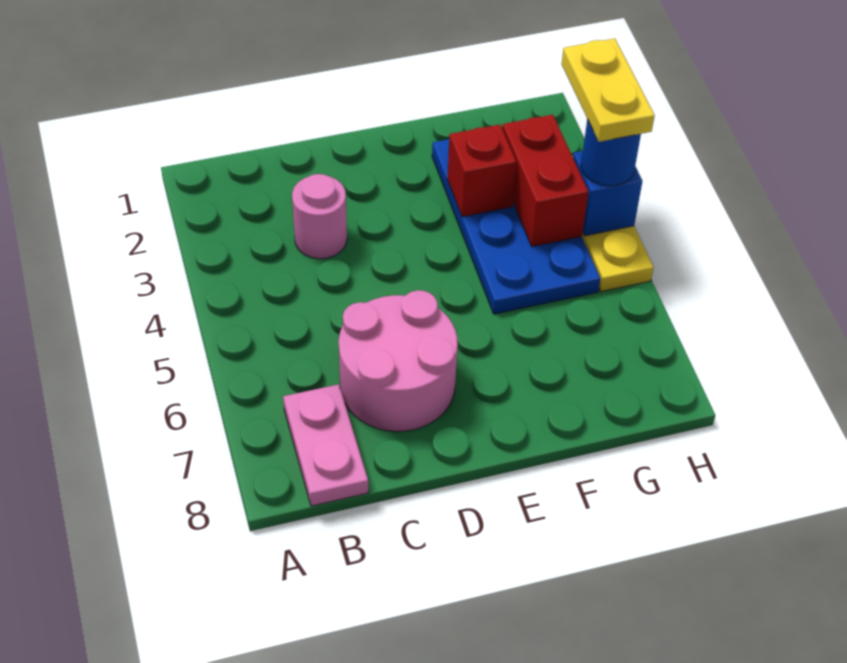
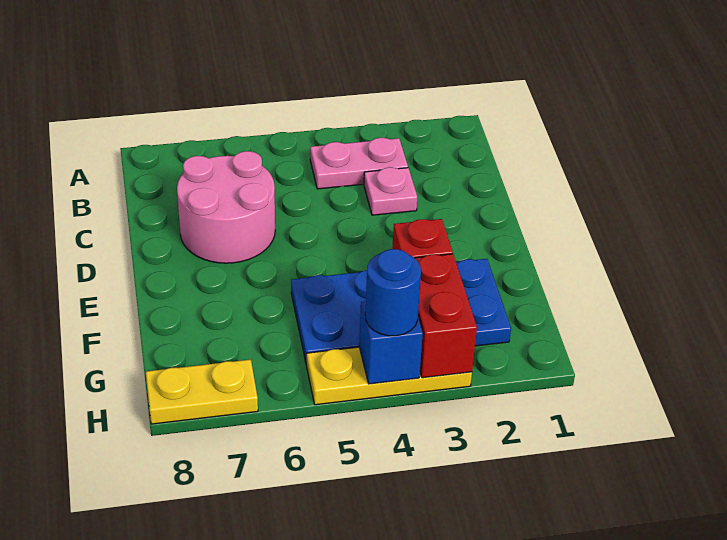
pink 1x2 plate [283,384,368,506] -> pink 1x2 plate moved to [310,138,408,189]
pink 1x1 round brick [292,174,347,259] -> pink 1x1 plate [364,167,417,215]
red 1x2 brick [502,115,589,247] -> red 1x2 brick turned to [415,254,477,378]
yellow 1x2 plate [561,38,655,142] -> yellow 1x2 plate moved to [146,359,258,424]

